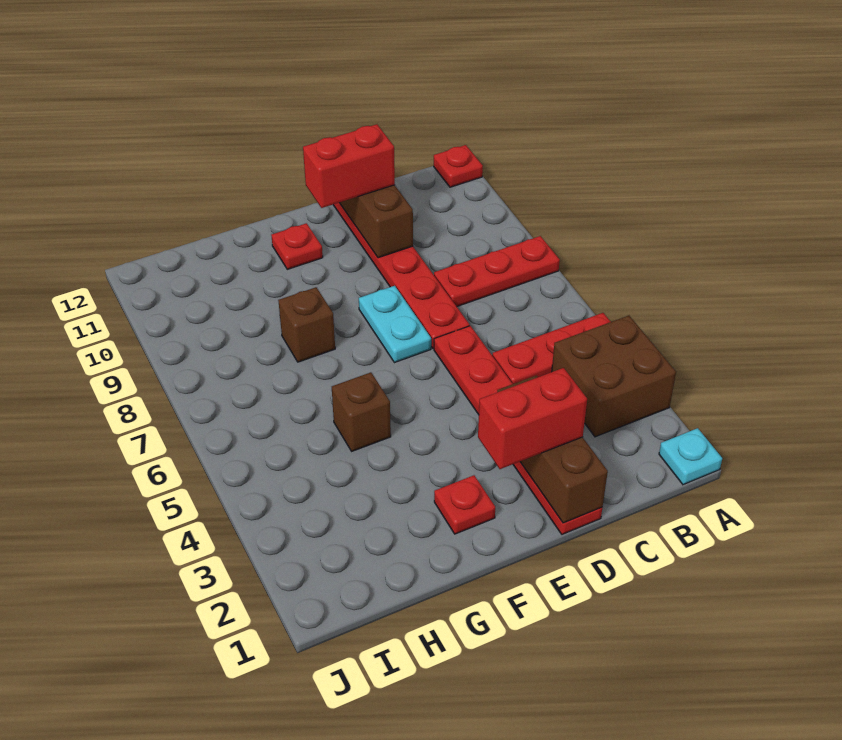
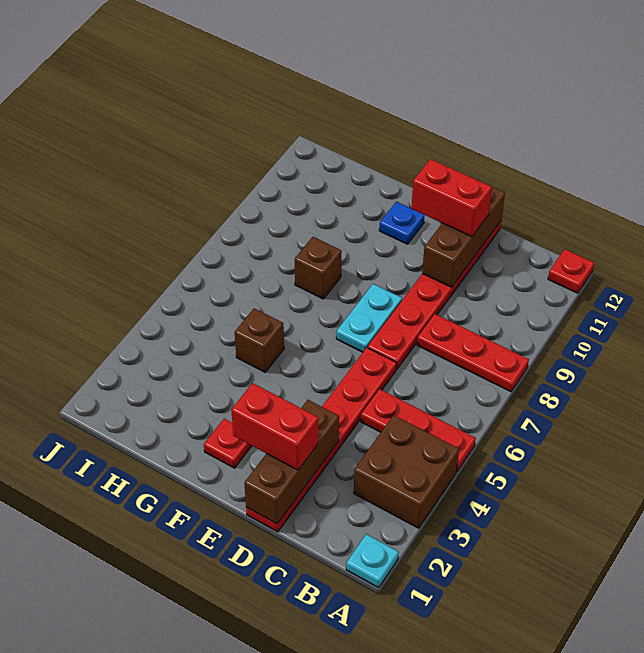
red 1x1 plate [271,223,323,269] -> blue 1x1 plate [379,202,424,244]

